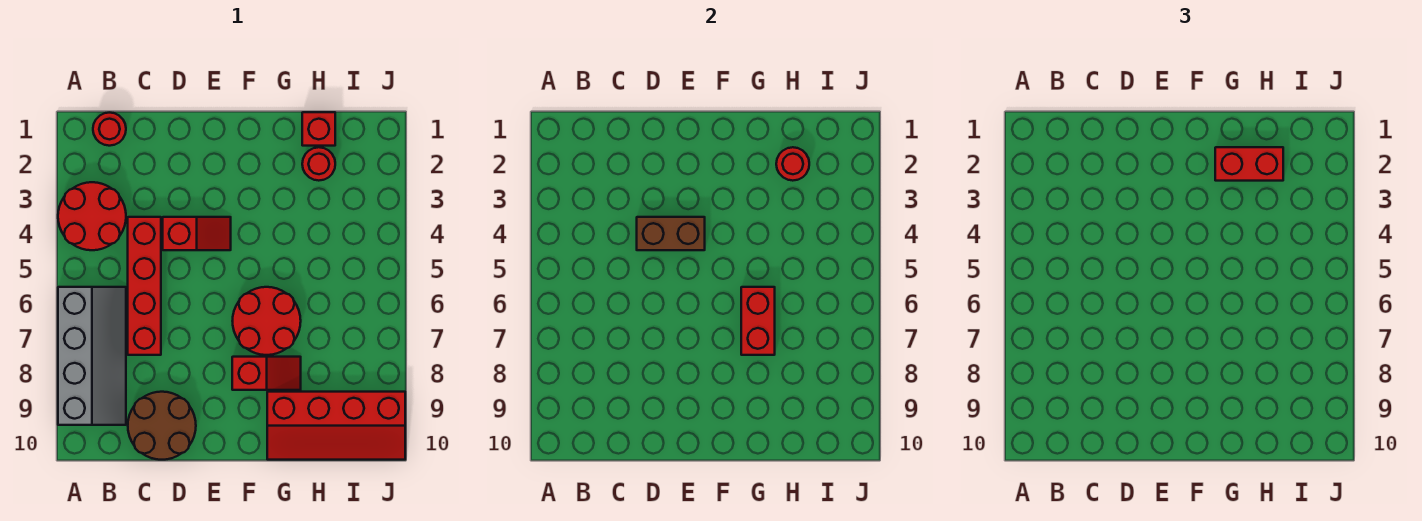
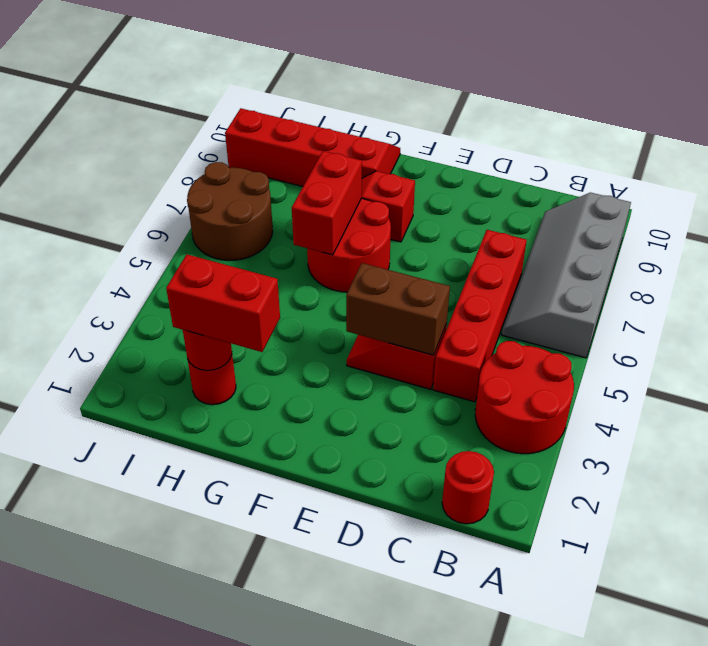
brown 2x2 round brick [128,392,196,460] -> brown 2x2 round brick moved to [187,162,273,261]
red 1x1 brick [302,112,335,146] -> none

